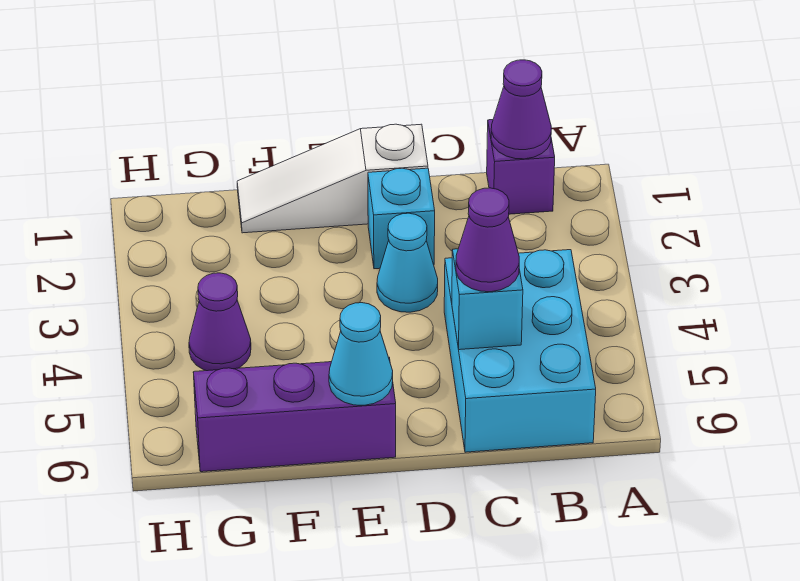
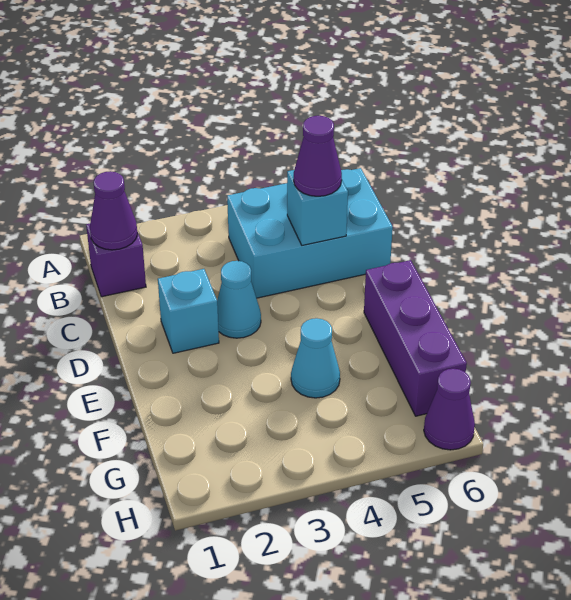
white 1x3 slope [237,124,428,233] -> none
cyan 1x1 cone [329,303,393,405] -> cyan 1x1 cone moved to [291,318,340,398]
purple 1x1 cone [189,273,251,371] -> purple 1x1 cone moved to [424,369,475,450]

